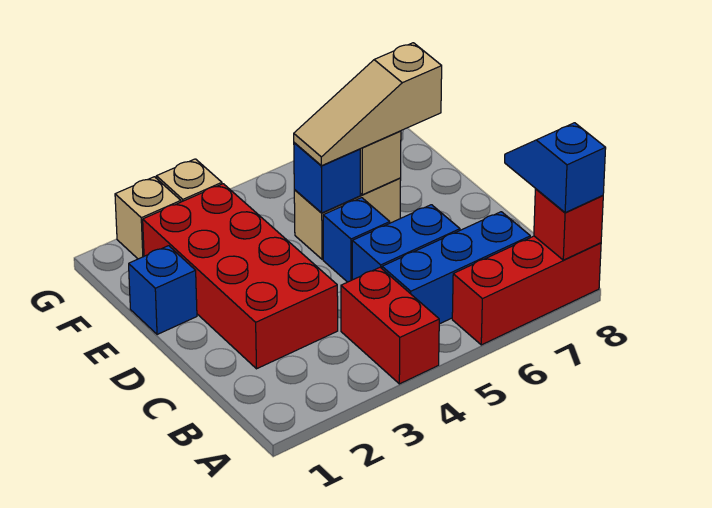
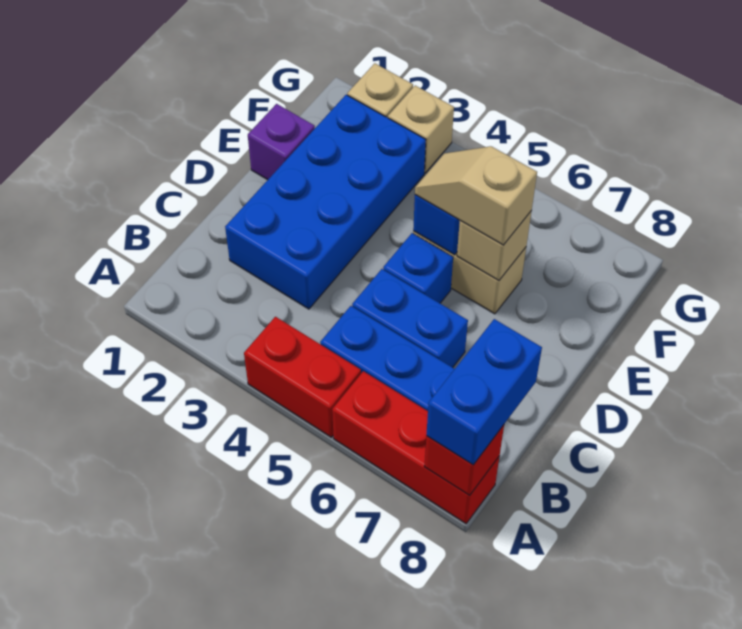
red 1x2 brick [341,267,439,384] -> red 1x2 brick turned to [244,317,361,437]
blue 1x2 slope [505,123,606,213] -> blue 1x2 brick [426,319,542,465]
red 2x4 brick [143,184,338,369] -> blue 2x4 brick [225,95,426,309]
blue 1x1 brick [129,246,197,335] -> purple 1x1 brick [248,104,315,180]
tan 1x3 slope [294,43,442,166] -> tan 1x2 slope [415,146,537,245]

